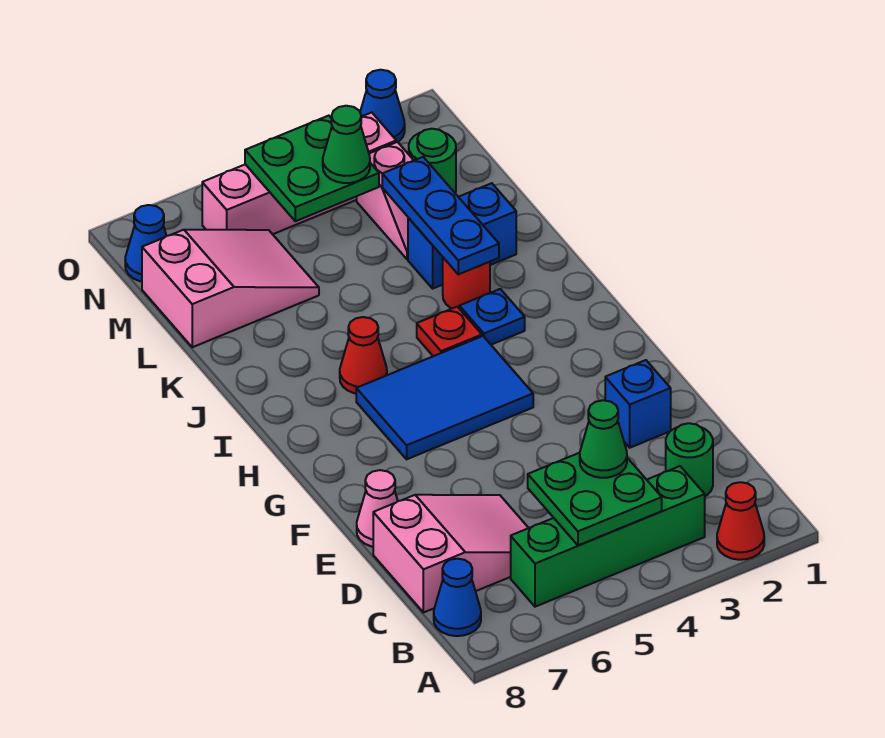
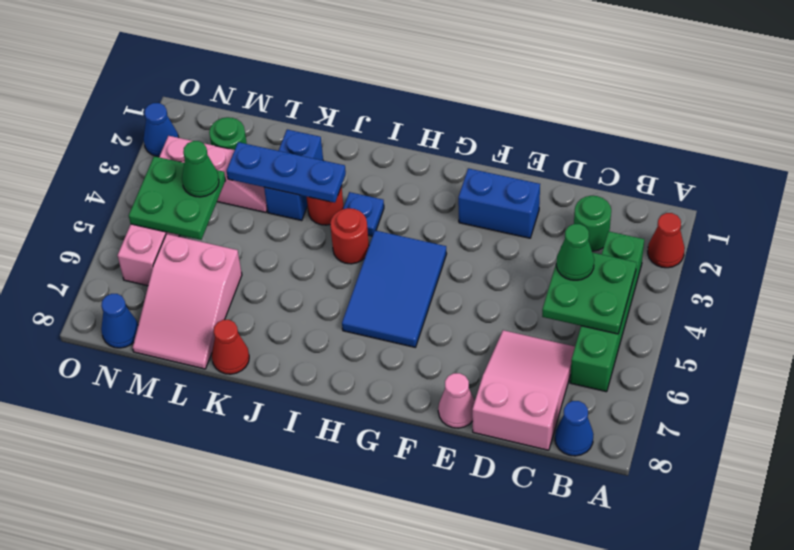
blue 1x1 brick [605,360,671,448] -> blue 1x2 brick [458,168,540,238]
red 1x1 plate [417,307,482,356] -> red 1x1 round brick [330,208,369,264]
red 1x1 cone [340,317,387,394] -> red 1x1 cone moved to [212,320,249,374]
pink 2x3 slope [142,230,319,347] -> pink 2x3 slope turned to [133,234,242,369]

